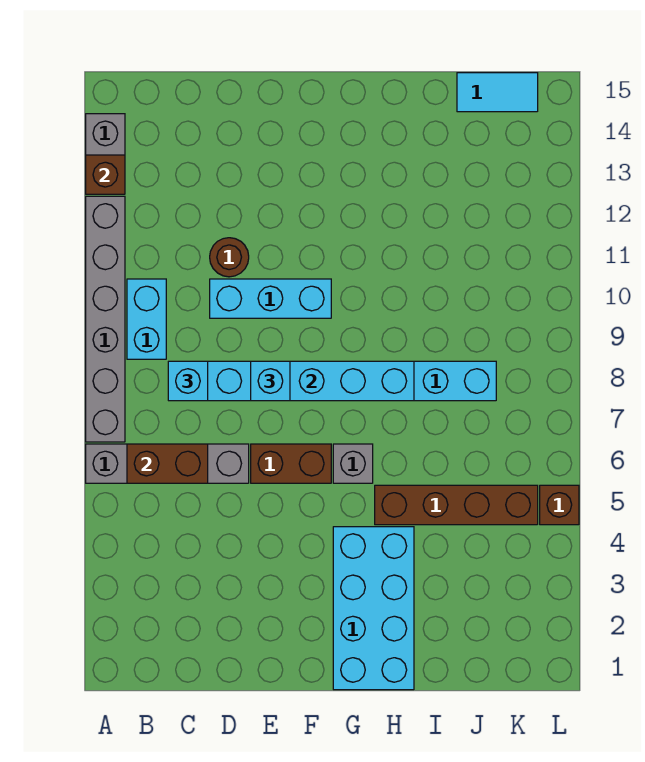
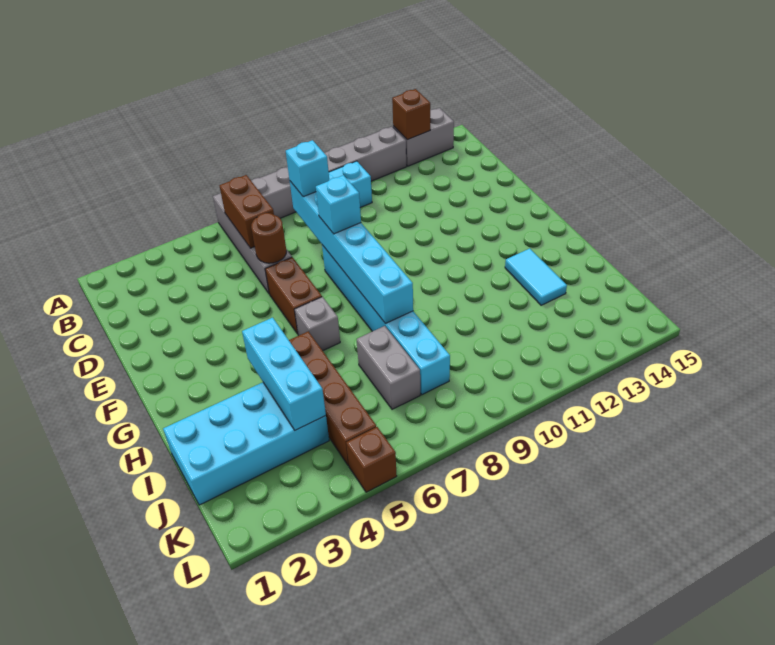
cyan 1x3 brick [210,279,331,318] -> cyan 1x3 brick moved to [242,318,326,430]
brown 1x1 round brick [210,238,249,277] -> brown 1x1 round brick moved to [251,213,286,263]
cyan 2x4 brick [333,527,414,690] -> cyan 2x4 brick moved to [163,382,329,505]
none -> grey 1x2 brick [357,326,420,409]
cyan 1x2 tile [457,73,538,112] -> cyan 1x2 tile moved to [505,248,567,305]

